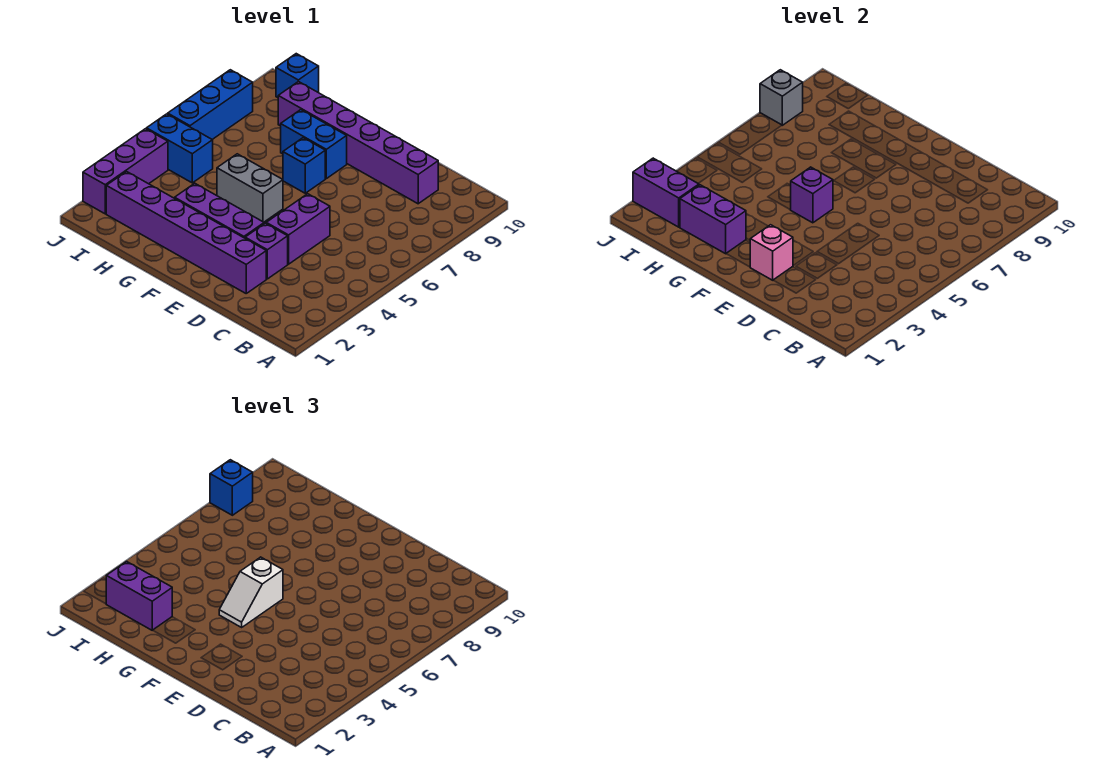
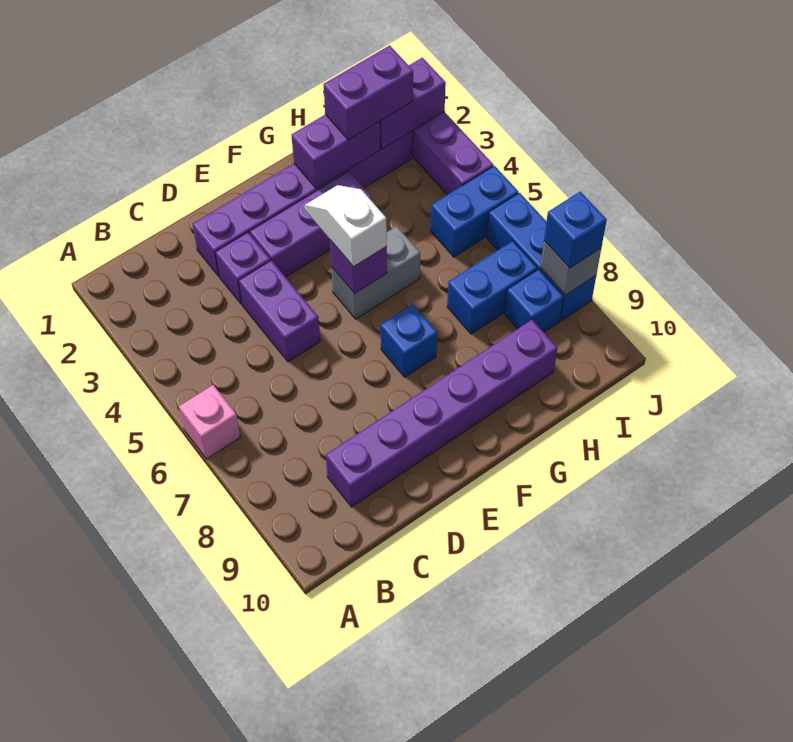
pink 1x1 brick [750,225,793,280] -> pink 1x1 brick moved to [179,385,240,459]
blue 1x2 brick [281,110,347,179] -> blue 1x2 brick moved to [447,241,537,334]
blue 1x1 brick [276,54,319,98] -> blue 1x1 brick moved to [505,269,564,332]

